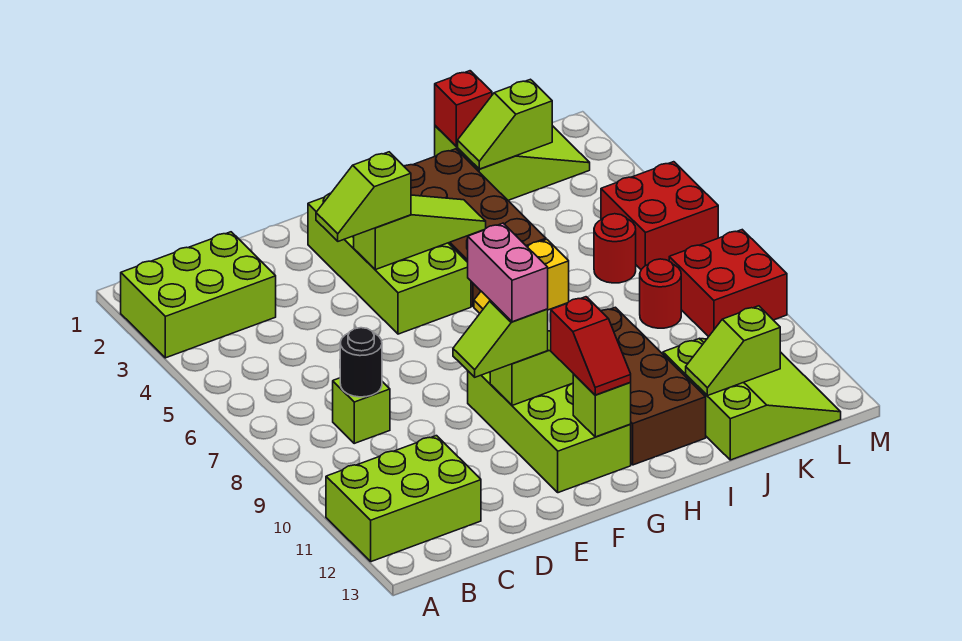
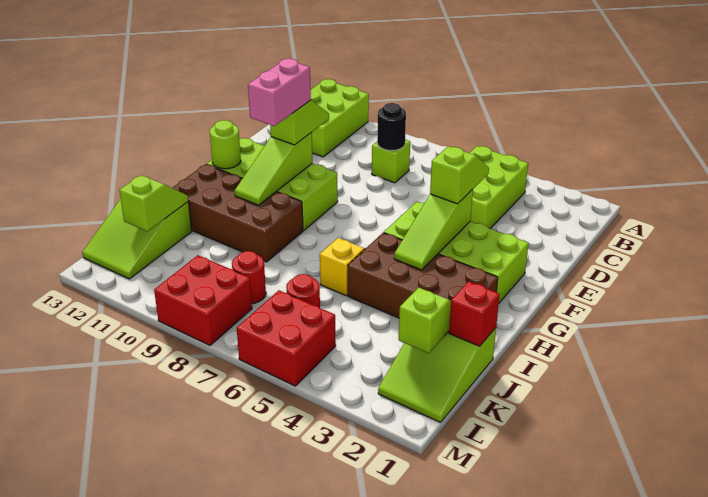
lime 2x3 brick [121,232,276,358] -> lime 2x3 brick moved to [470,146,528,229]
pink 1x2 brick [468,223,548,322] -> pink 1x2 brick turned to [248,59,311,126]
red 1x2 slope [551,297,631,395] -> none
lime 1x1 brick [573,374,631,437] -> lime 1x1 round brick [210,120,241,169]
lime 3x3 slope [663,339,841,460] -> lime 2x3 slope [82,199,192,279]

